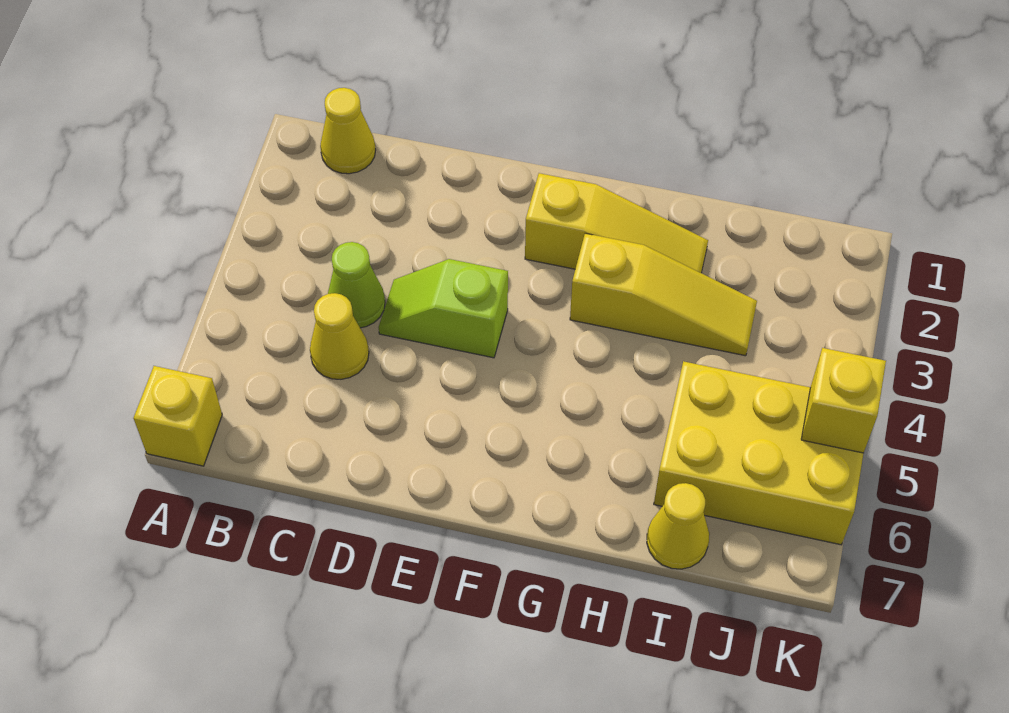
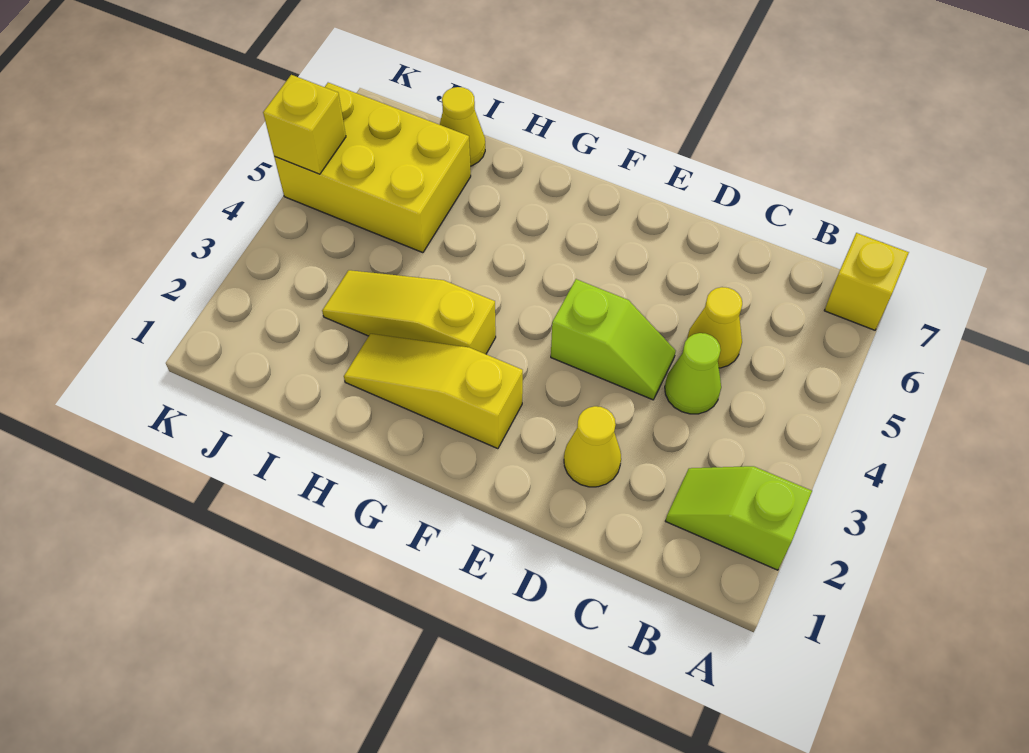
none -> lime 1x2 slope [666,466,812,570]
yellow 1x1 cone [320,88,376,174] -> yellow 1x1 cone moved to [564,406,621,487]

